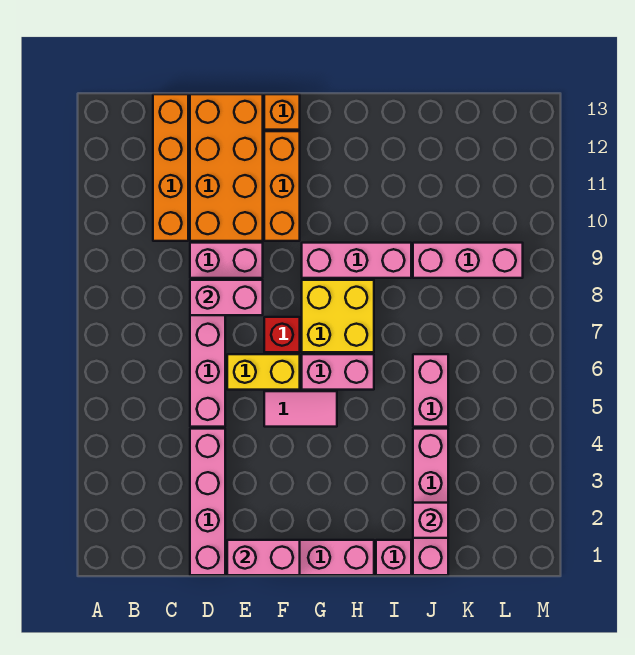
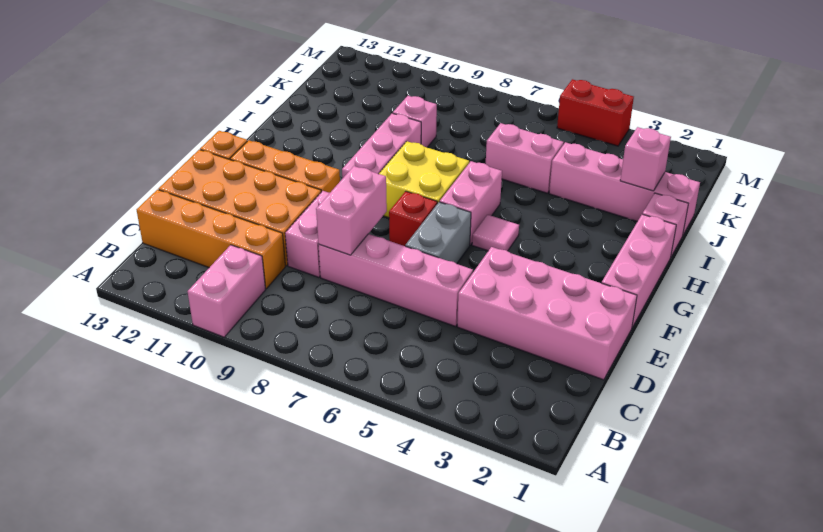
pink 1x4 brick [190,429,225,575] -> pink 2x4 brick [457,247,637,380]
pink 1x2 brick [227,540,300,575] -> pink 1x2 brick moved to [188,245,266,337]
yellow 1x2 brick [227,354,300,390] -> grey 1x2 brick [405,202,471,264]
pink 1x2 tile [264,391,337,427] -> pink 1x1 tile [472,215,519,251]
pink 1x3 brick [413,243,523,278] -> pink 1x1 brick [393,96,437,147]
none -> red 1x2 brick [557,79,634,146]

